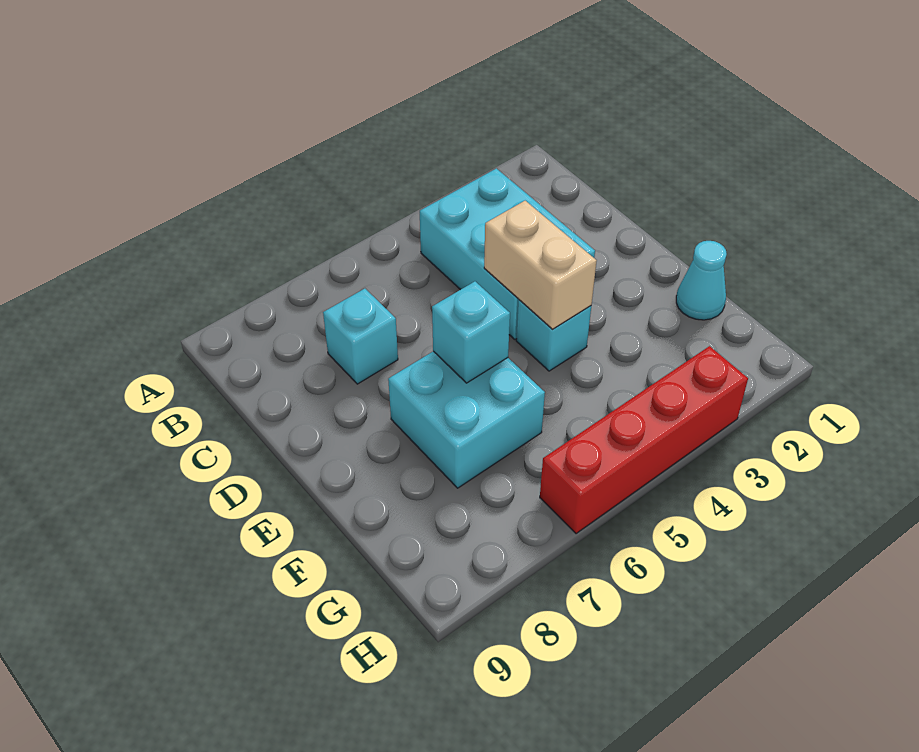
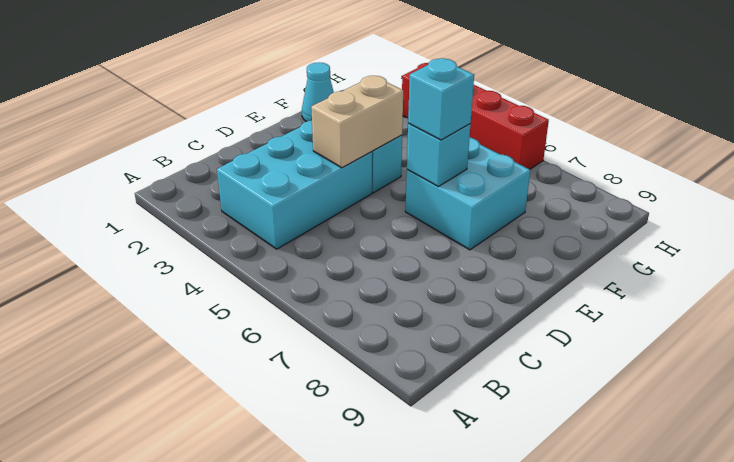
cyan 1x1 brick [323,289,398,384] -> cyan 1x1 brick moved to [408,58,474,140]

